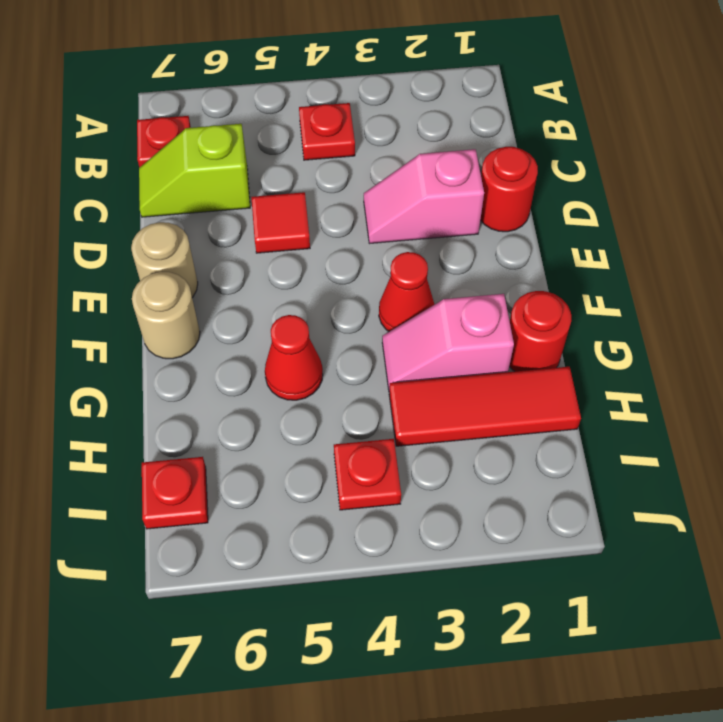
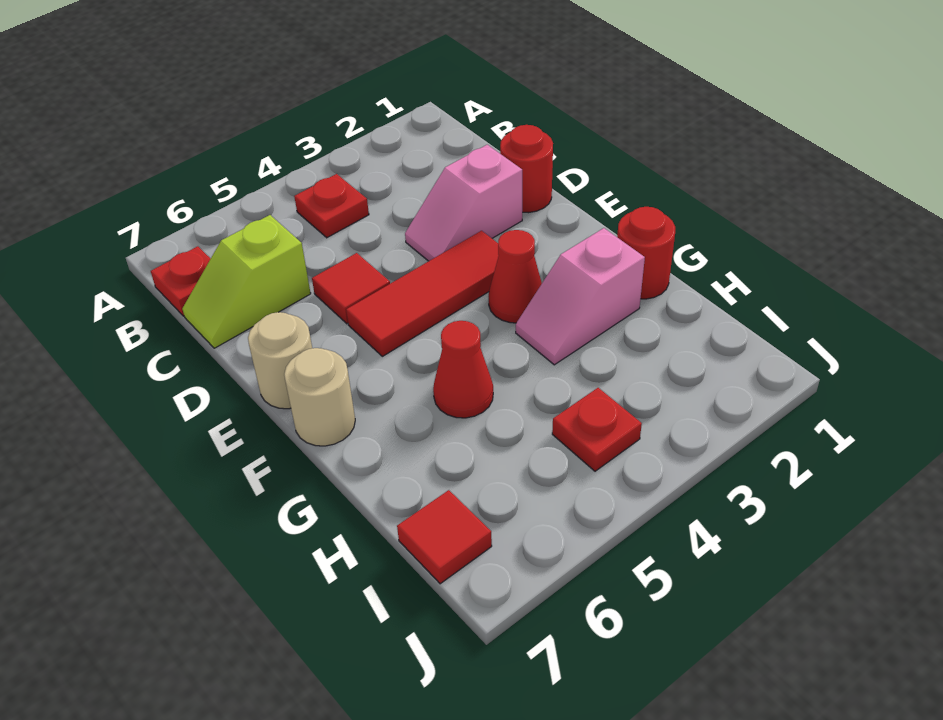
red 1x3 tile [389,367,581,446] -> red 1x3 tile moved to [346,231,499,356]
red 1x1 plate [142,457,208,529] -> red 1x1 tile [397,490,492,584]

